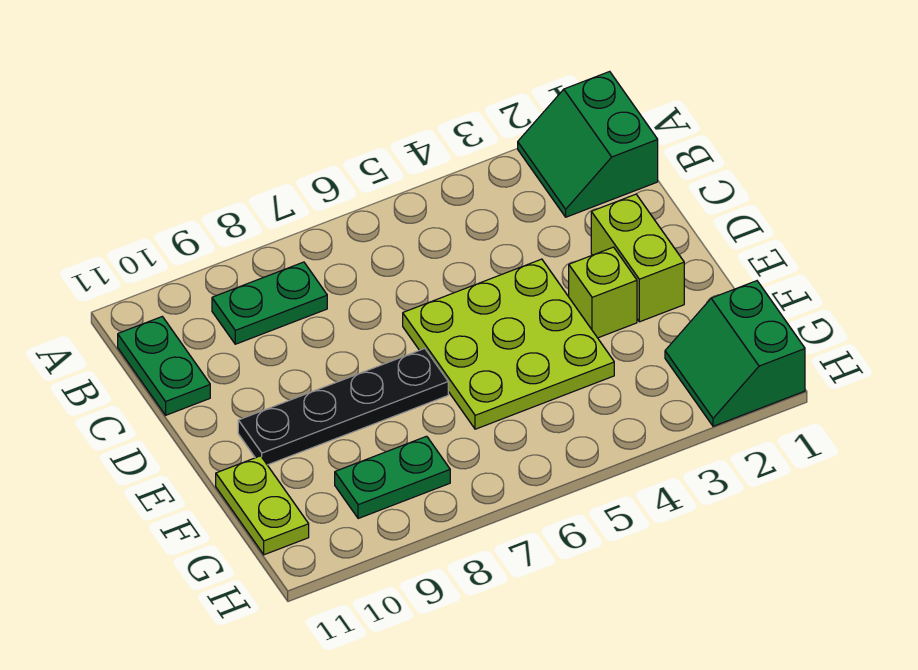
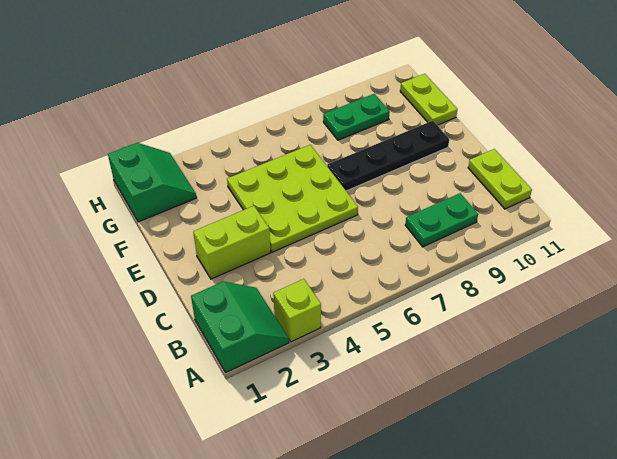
green 1x2 plate [118,317,210,415] -> lime 1x2 plate [468,149,532,209]
lime 1x2 brick [591,194,684,322] -> lime 1x2 brick turned to [193,206,271,279]
lime 1x1 brick [569,247,637,338] -> lime 1x1 brick moved to [273,279,321,342]

